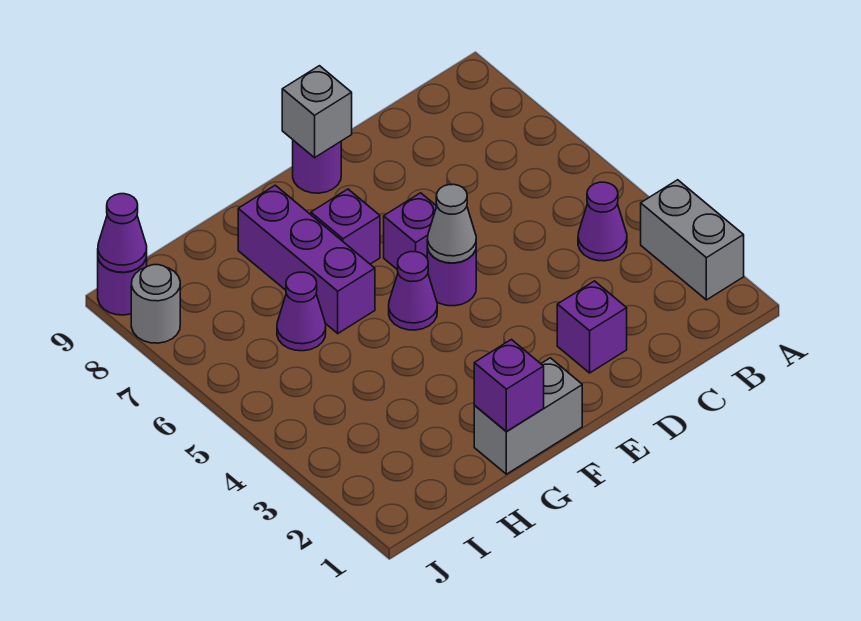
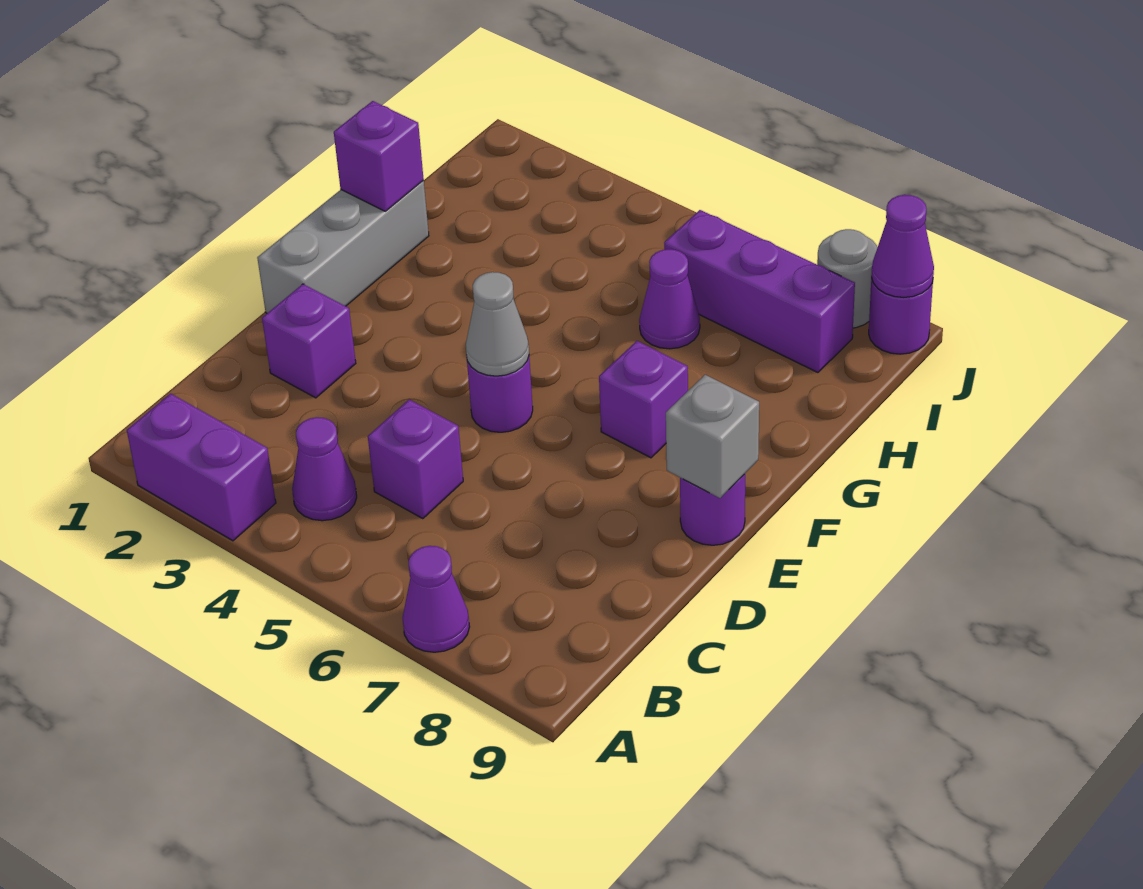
grey 1x2 brick [641,180,744,300] -> purple 1x2 brick [127,394,276,541]
purple 1x1 brick [384,193,437,270] -> purple 1x1 brick moved to [368,400,463,519]
grey 1x2 brick [474,358,582,474] -> grey 1x3 brick [257,181,429,313]
purple 1x1 cone [389,252,437,330] -> purple 1x1 cone moved to [403,546,470,652]
purple 1x3 brick [238,185,375,333] -> purple 1x3 brick moved to [664,210,855,373]

